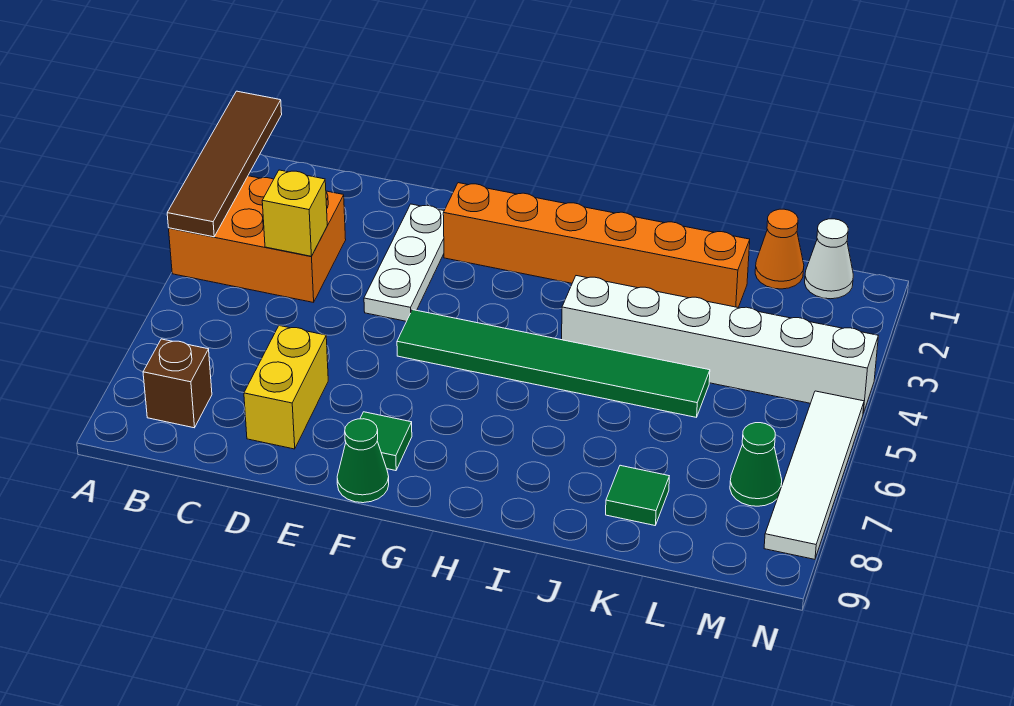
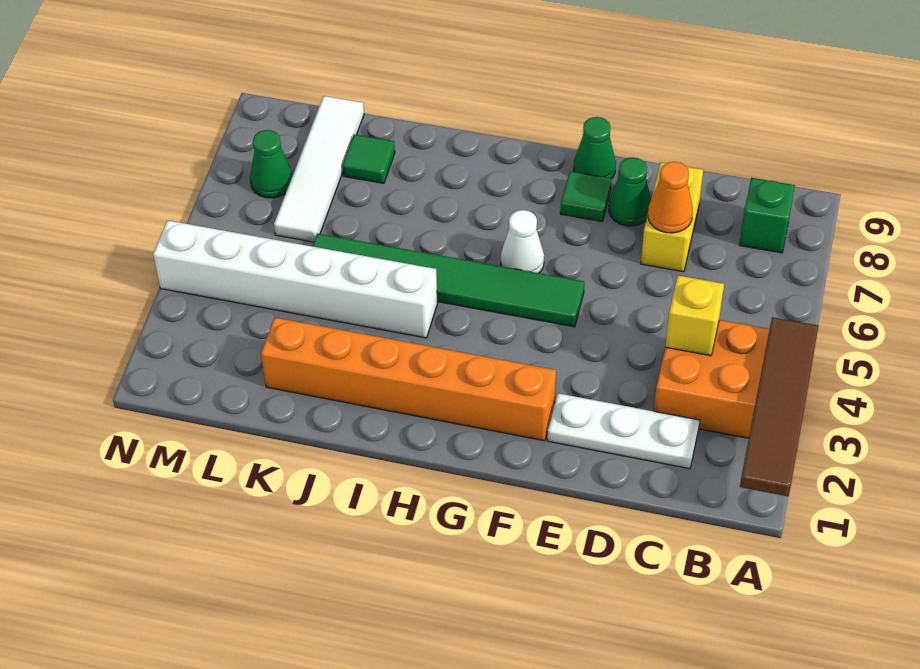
brown 1x1 brick [143,339,212,428] -> green 1x1 brick [739,178,795,253]
white 1x3 plate [364,204,444,321] -> white 1x3 plate turned to [547,393,700,469]
none -> green 1x1 cone [609,157,651,226]
orange 1x1 cone [755,209,804,289] -> orange 1x1 cone moved to [648,162,693,233]
white 1x1 cone [805,219,853,299] -> white 1x1 cone moved to [501,210,544,273]
white 1x4 tile [764,391,864,559] -> white 1x4 tile moved to [274,96,364,242]

